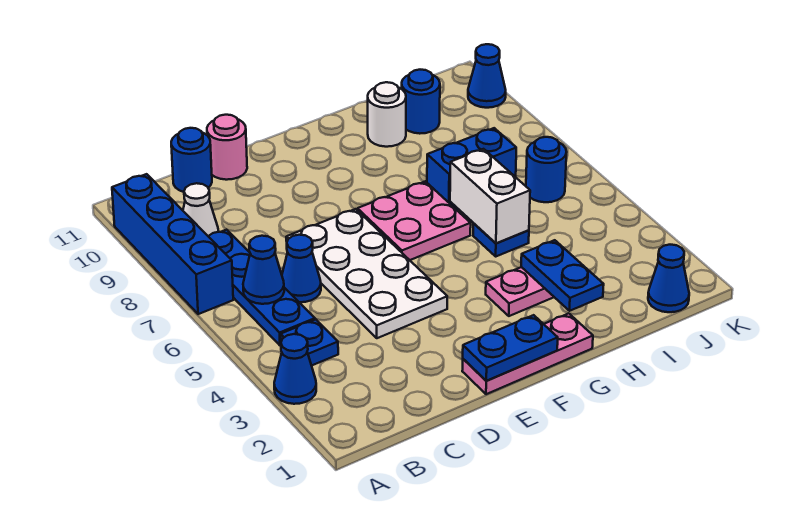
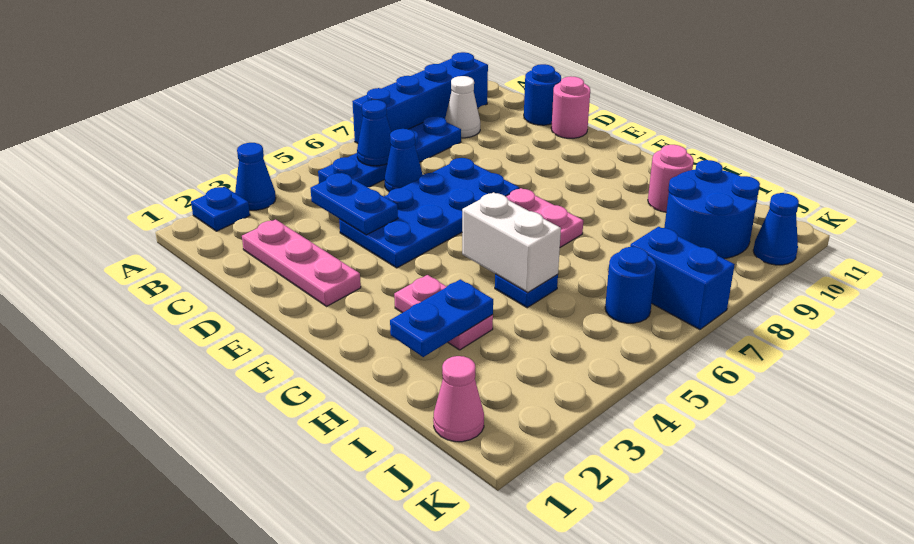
blue 1x1 plate [281,319,338,366] -> blue 1x1 plate moved to [191,187,250,231]
white 2x4 plate [286,209,447,338] -> blue 2x4 plate [339,158,519,268]
pink 1x3 plate [462,313,593,394] -> pink 1x3 plate moved to [242,219,361,306]
blue 1x2 plate [463,315,558,381] -> blue 1x2 plate moved to [310,173,398,235]
white 1x2 brick [450,149,530,243] -> white 1x2 brick turned to [462,192,561,293]
blue 1x2 brick [427,128,516,210] -> blue 1x2 brick moved to [630,227,735,330]
white 1x1 round brick [368,82,406,147] -> pink 1x1 round brick [648,145,694,212]
blue 1x1 round brick [402,70,440,134] -> blue 2x2 round brick [664,160,760,259]
blue 1x1 cone [648,245,689,312] -> pink 1x1 cone [433,356,484,442]

